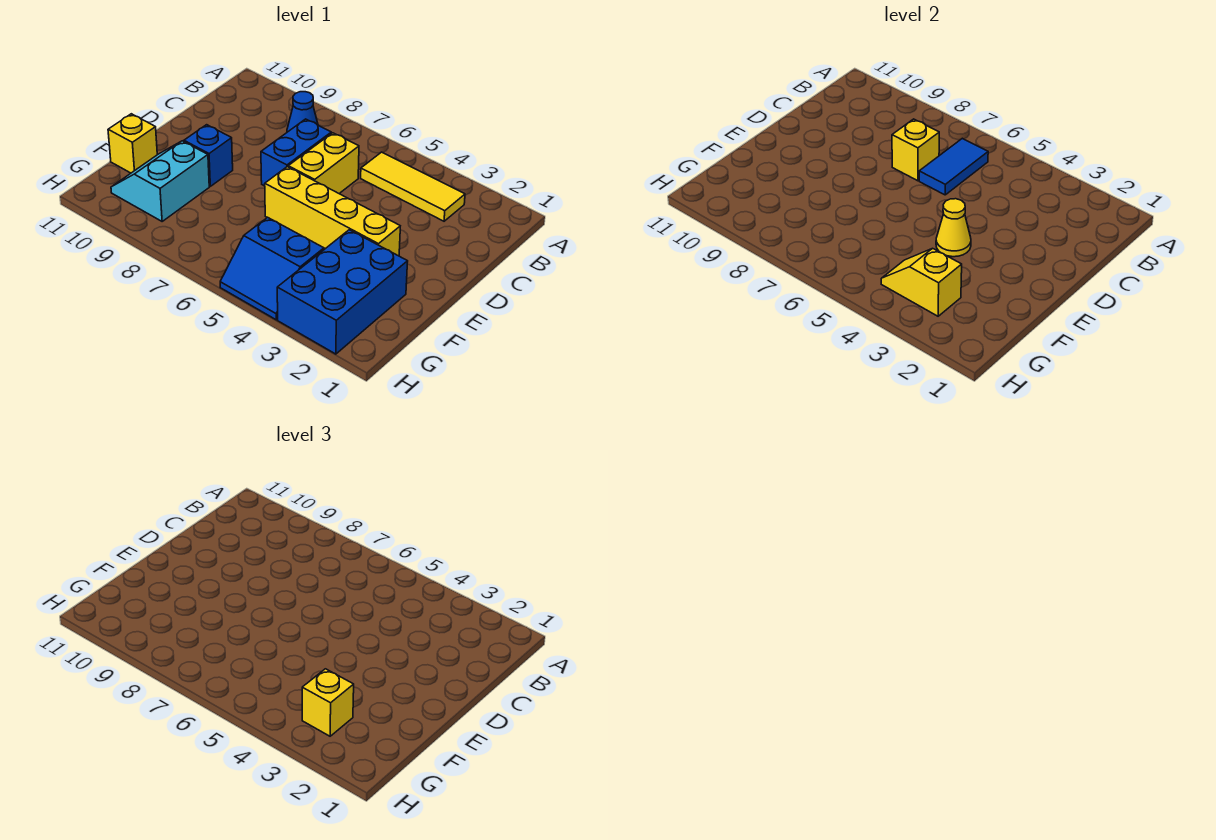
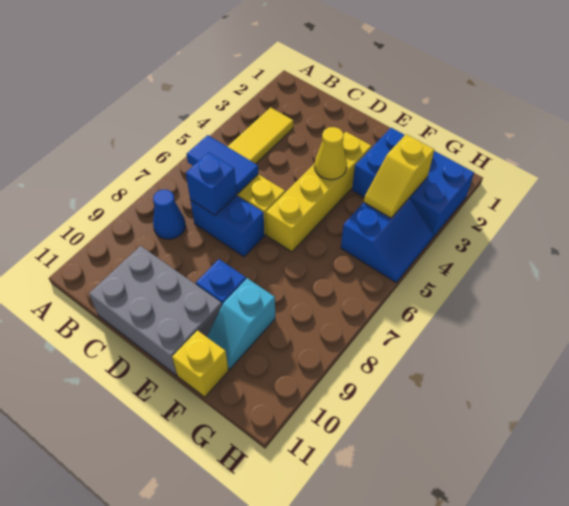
yellow 1x1 brick [892,119,939,181] -> blue 1x1 brick [186,152,237,215]
none -> grey 2x3 brick [89,246,222,375]
cyan 2x2 slope [111,141,209,221] -> cyan 1x2 slope [207,278,275,369]
yellow 1x1 brick [302,669,354,736] -> none

